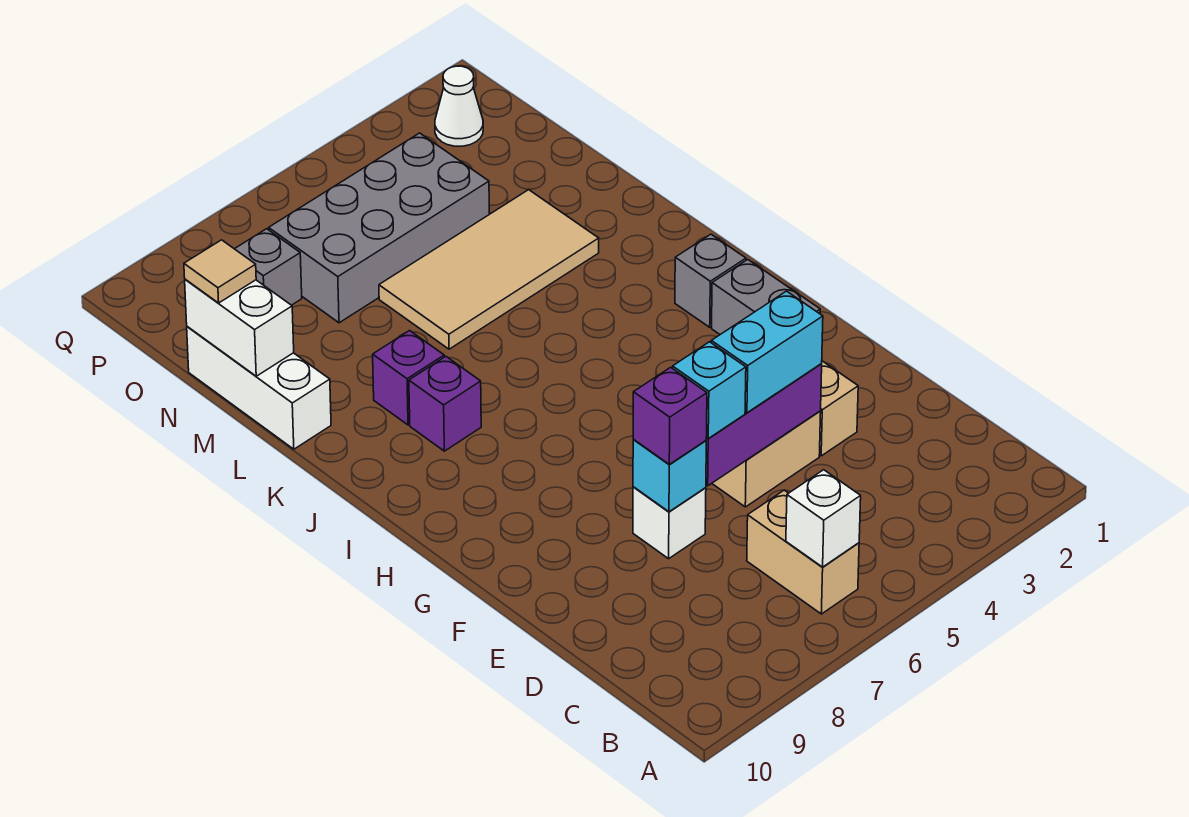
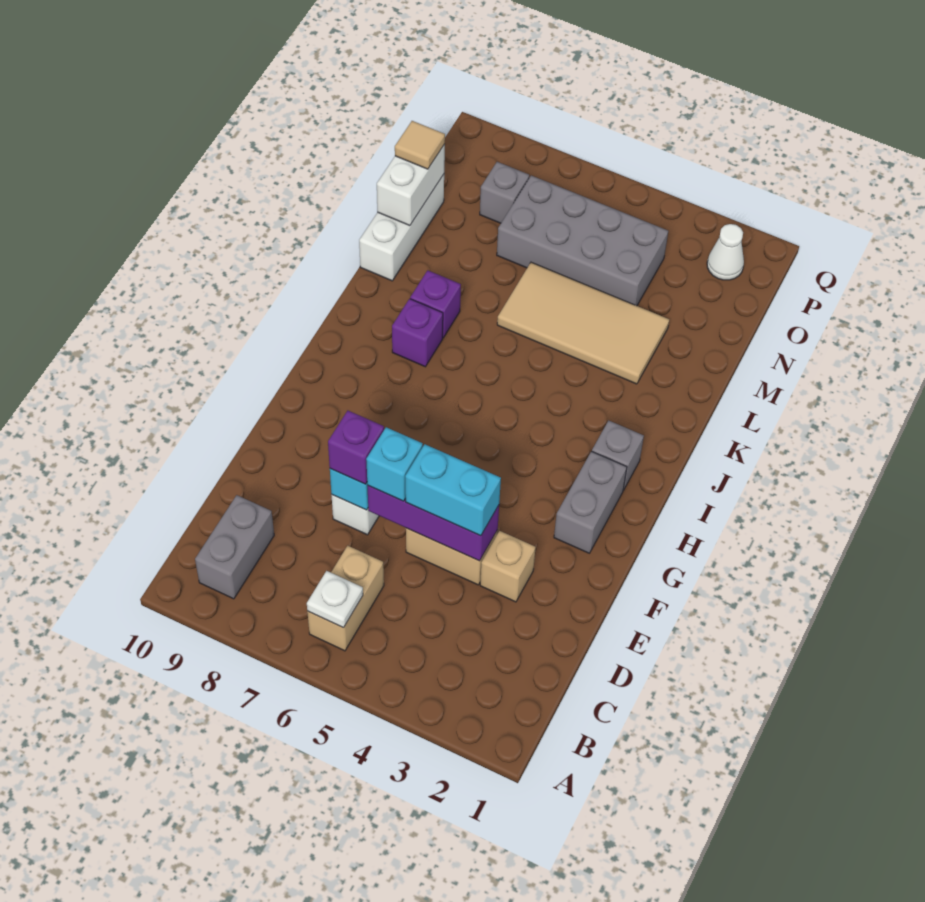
white 1x1 brick [786,470,861,567] -> white 1x1 plate [307,571,363,628]
none -> grey 1x2 brick [195,495,274,599]

